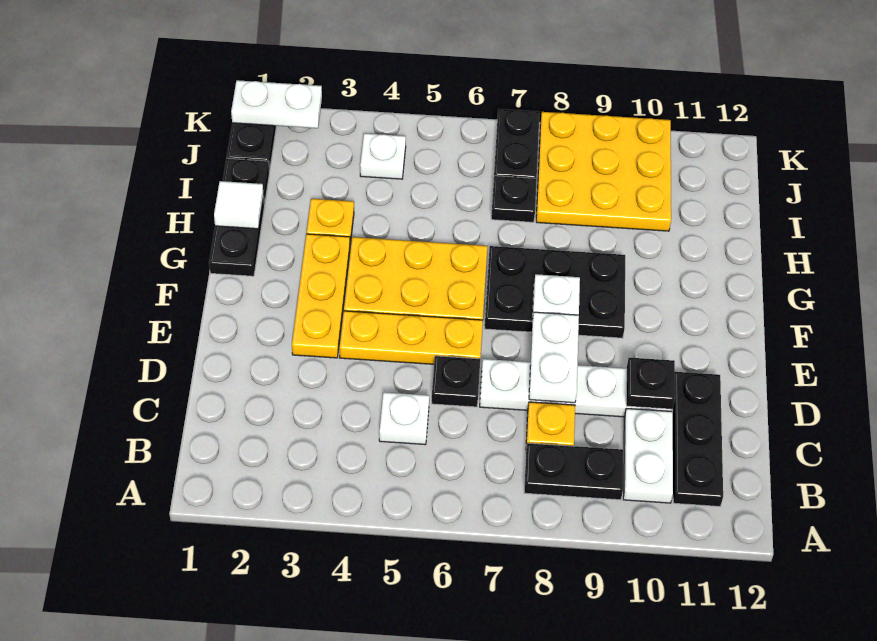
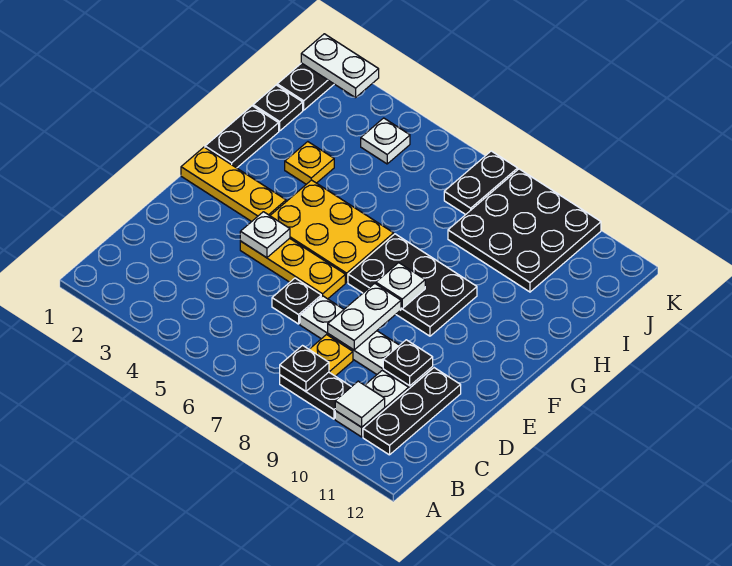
white 1x1 plate [379,392,429,445] -> white 1x1 plate moved to [240,212,290,258]
yellow 1x3 plate [292,234,350,358] -> yellow 1x3 plate turned to [181,147,286,222]
white 1x1 tile [214,181,264,229] -> white 1x1 tile moved to [335,381,385,427]
black 1x1 plate [491,176,537,222] -> black 1x1 plate moved to [280,346,329,391]
yellow 3x3 plate [536,112,671,231] -> black 3x3 plate [448,169,601,292]

